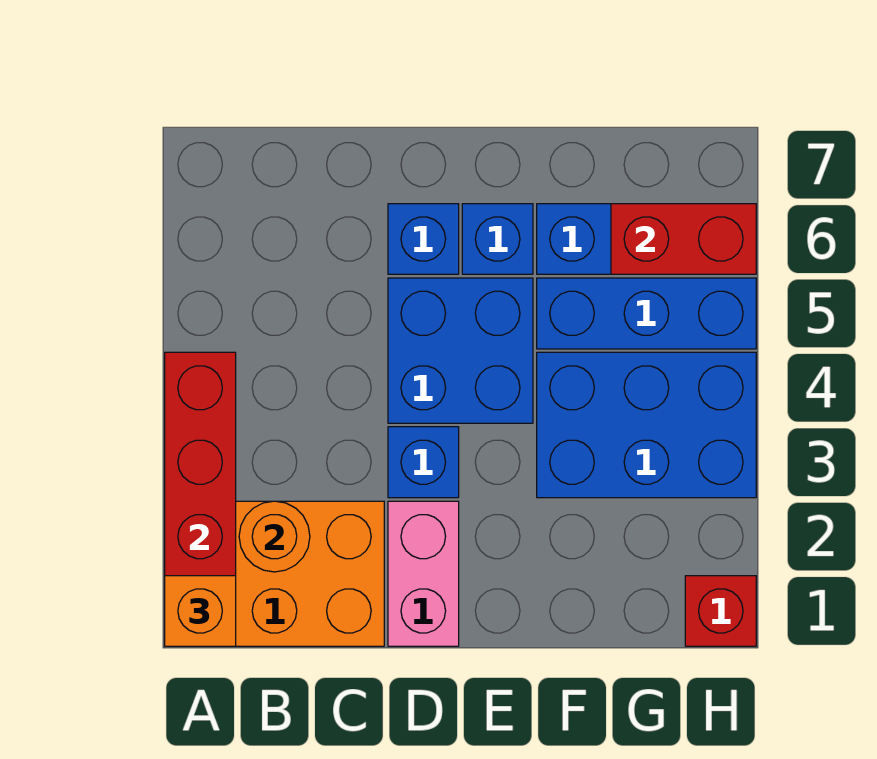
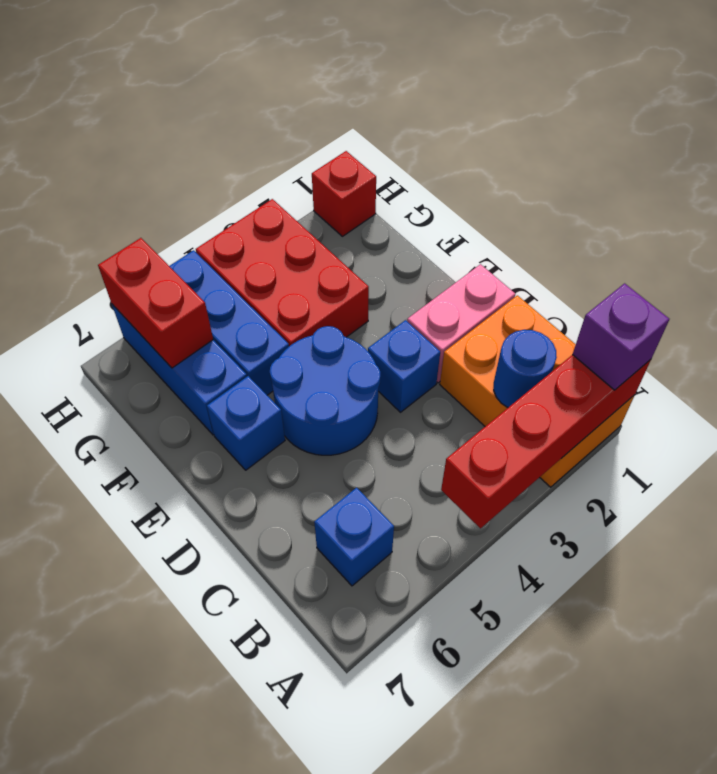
orange 1x1 brick [165,576,236,646] -> purple 1x1 brick [572,283,669,390]
orange 1x1 round brick [239,501,310,572] -> blue 1x1 round brick [494,330,557,407]
blue 2x2 brick [388,278,533,423] -> blue 2x2 round brick [270,326,380,455]
blue 1x1 brick [388,204,459,274] -> blue 1x1 brick moved to [314,488,394,586]
blue 2x3 brick [537,352,756,498] -> red 2x3 brick [196,199,369,346]

